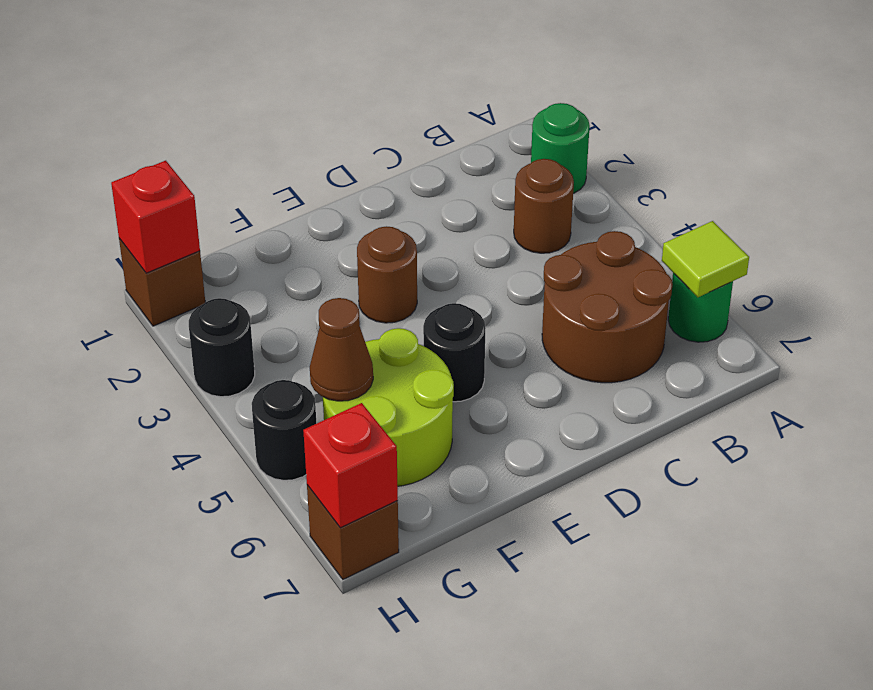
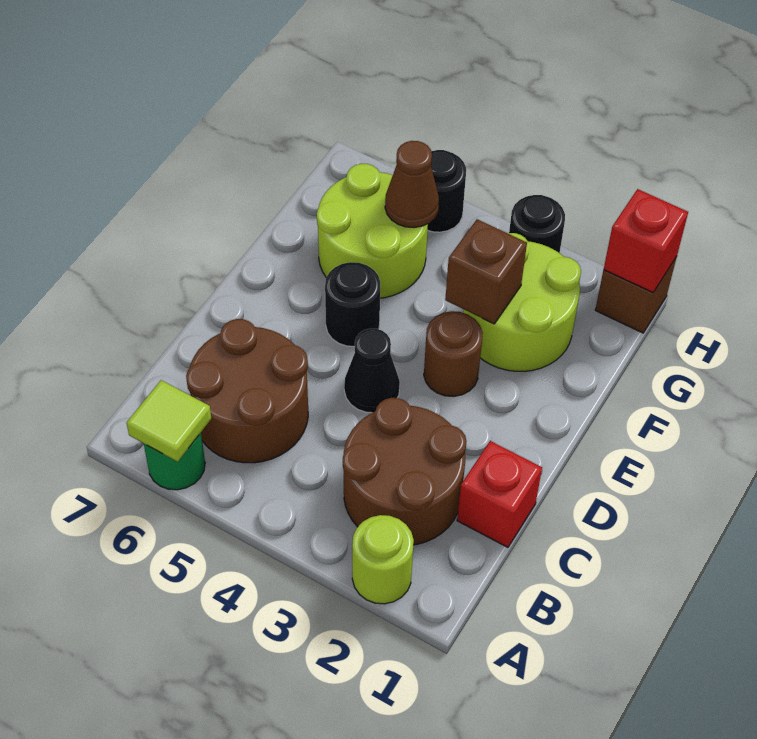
green 1x1 round brick [531,103,590,193] -> lime 1x1 round brick [352,515,414,604]
brown 1x1 round brick [514,159,574,253] -> brown 2x2 round brick [343,398,466,545]
none -> black 1x1 cone [344,328,400,413]
none -> lime 2x2 round brick [463,233,581,371]
brown 1x1 brick [307,485,399,579] -> brown 1x1 brick moved to [445,219,527,324]
red 1x1 brick [303,403,398,528] -> red 1x1 brick moved to [457,441,542,547]

